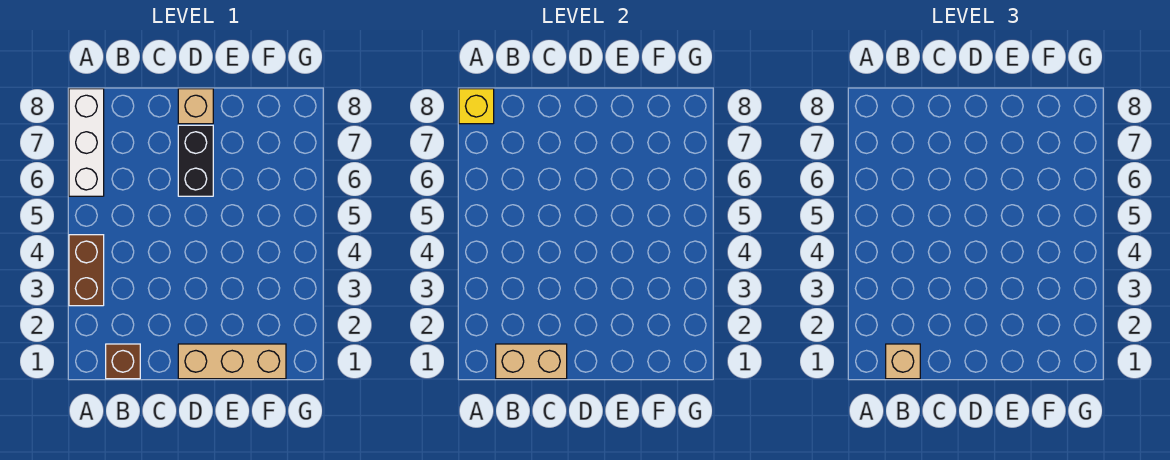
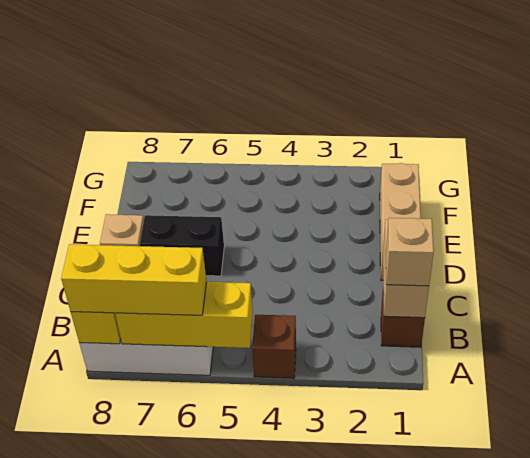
brown 1x2 brick [69,235,104,306] -> brown 1x1 brick [252,315,296,378]
none -> yellow 1x3 brick [115,282,253,348]
none -> yellow 1x3 brick [61,244,207,315]

